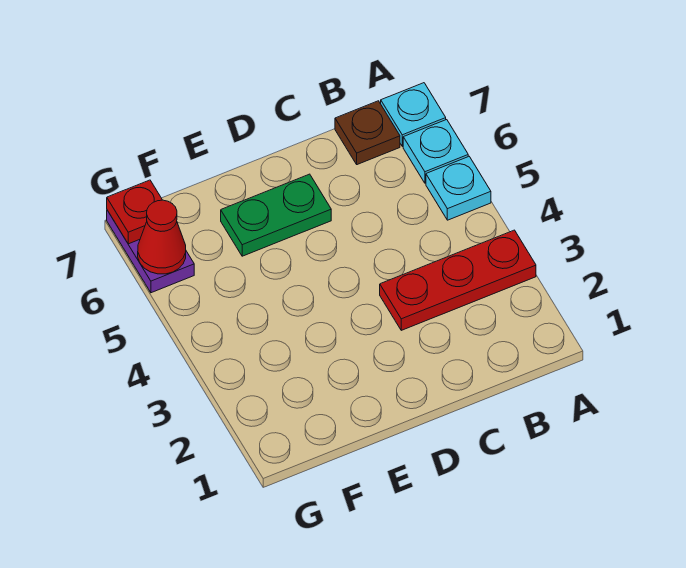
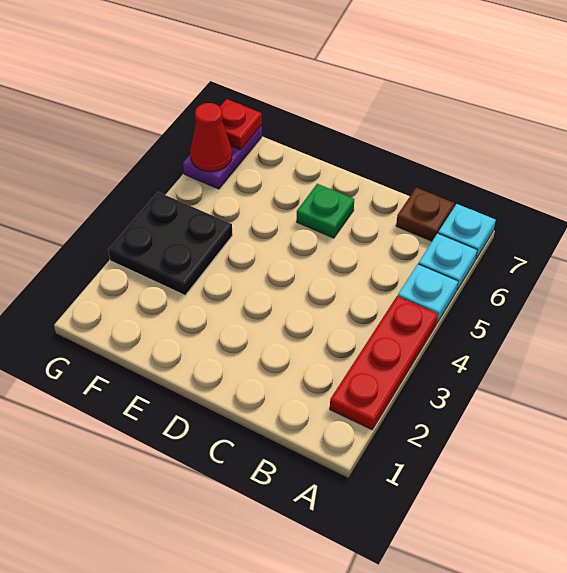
red 1x3 plate [380,230,536,330] -> red 1x3 plate turned to [330,296,438,430]
green 1x2 plate [221,174,331,256] -> green 1x1 plate [297,184,354,238]
none -> black 2x2 plate [108,192,233,295]

